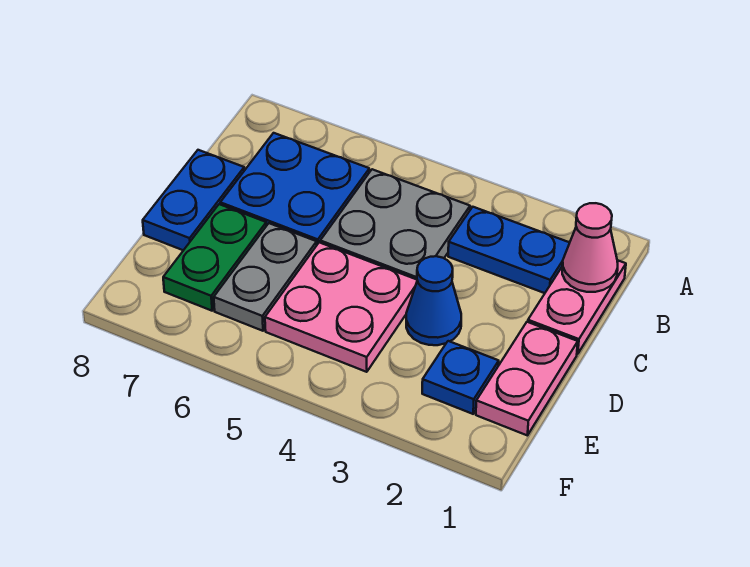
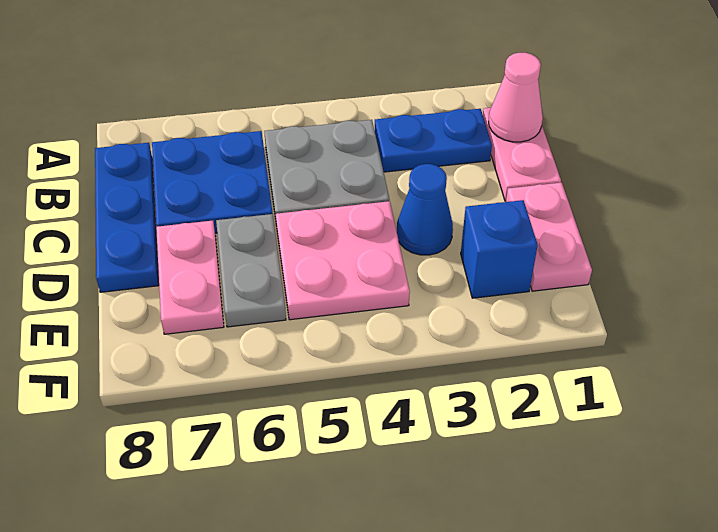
blue 1x2 plate [143,150,244,250] -> blue 1x3 plate [95,143,159,292]
green 1x2 plate [163,204,266,311] -> pink 1x2 plate [156,221,224,334]
blue 1x1 plate [422,341,499,414] -> blue 1x1 brick [461,200,538,298]

